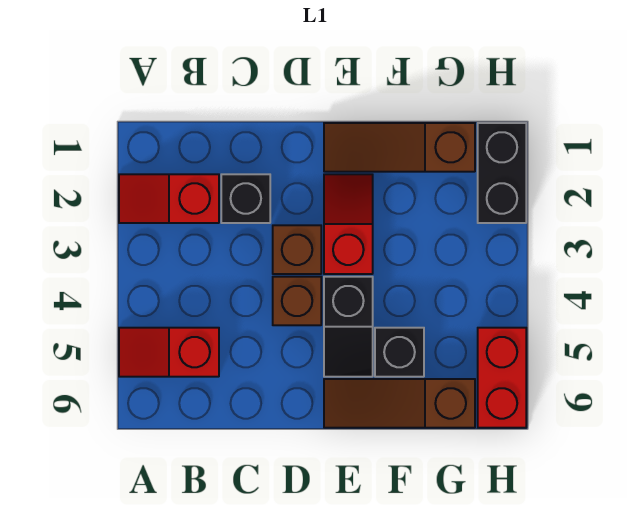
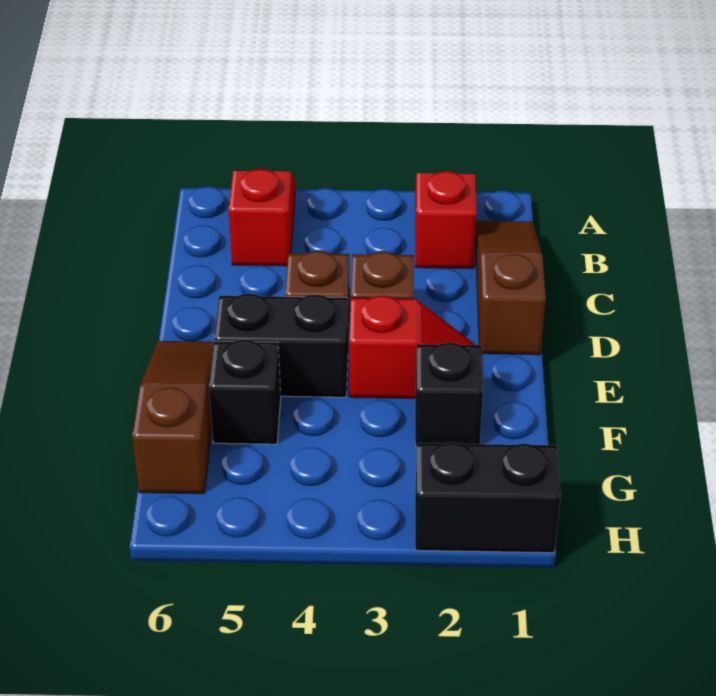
black 1x1 brick [221,174,270,223] -> black 1x1 brick moved to [415,343,483,447]
brown 1x3 slope [324,123,475,172] -> brown 1x3 slope moved to [475,221,546,355]
black 1x2 slope [324,277,373,377] -> black 1x2 brick [214,294,348,397]
red 1x2 brick [478,328,526,428] -> none

